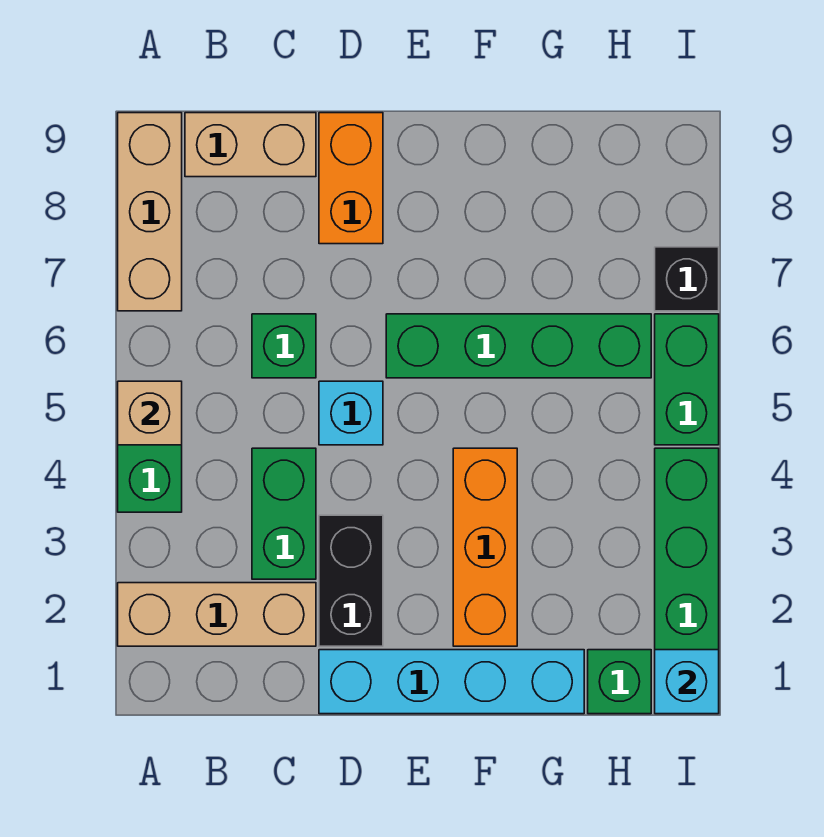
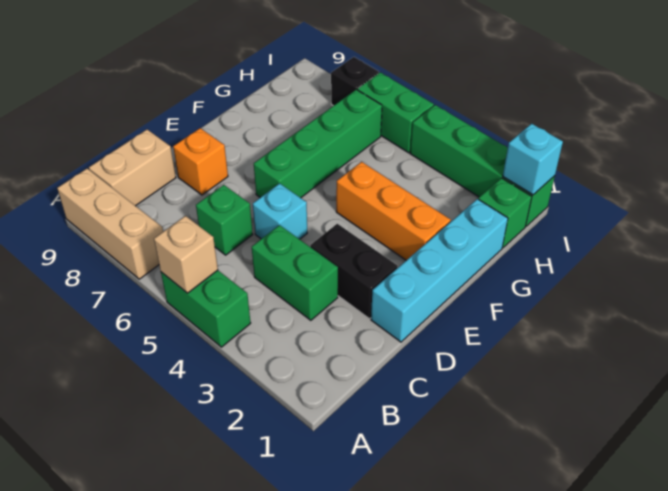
tan 1x3 brick [118,583,316,646] -> none
orange 1x2 brick [319,113,383,244] -> orange 1x1 brick [173,128,228,195]

